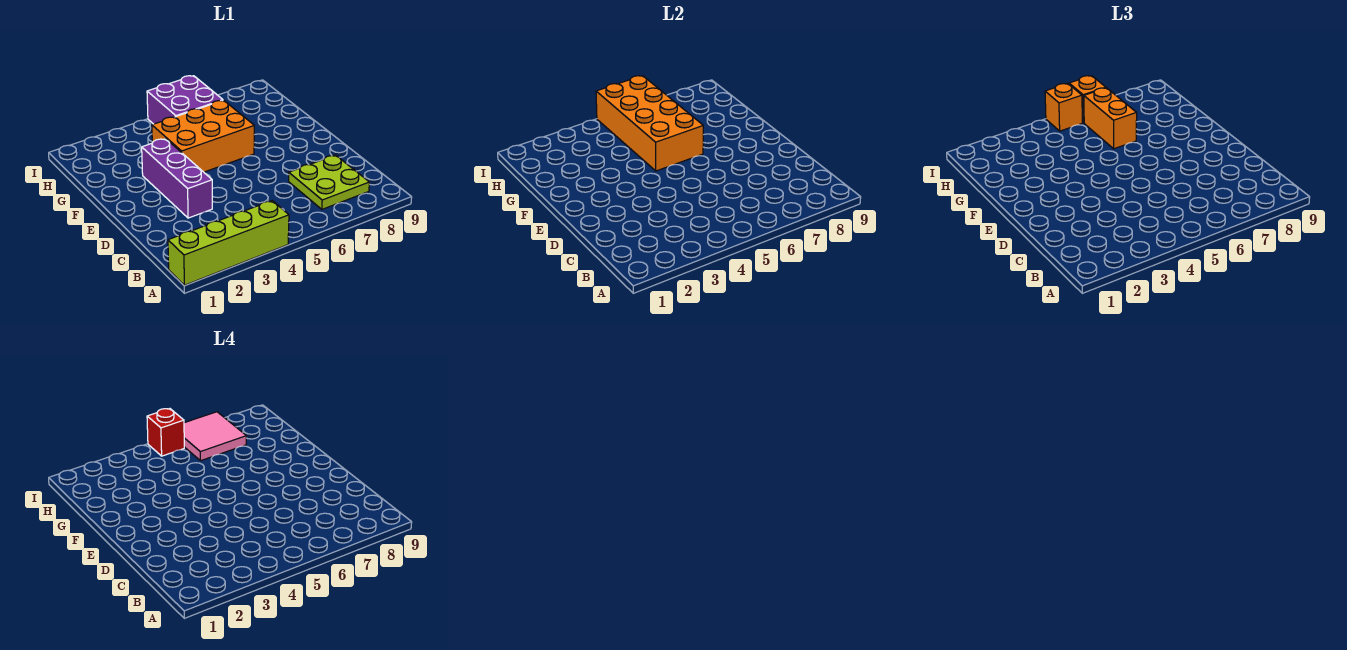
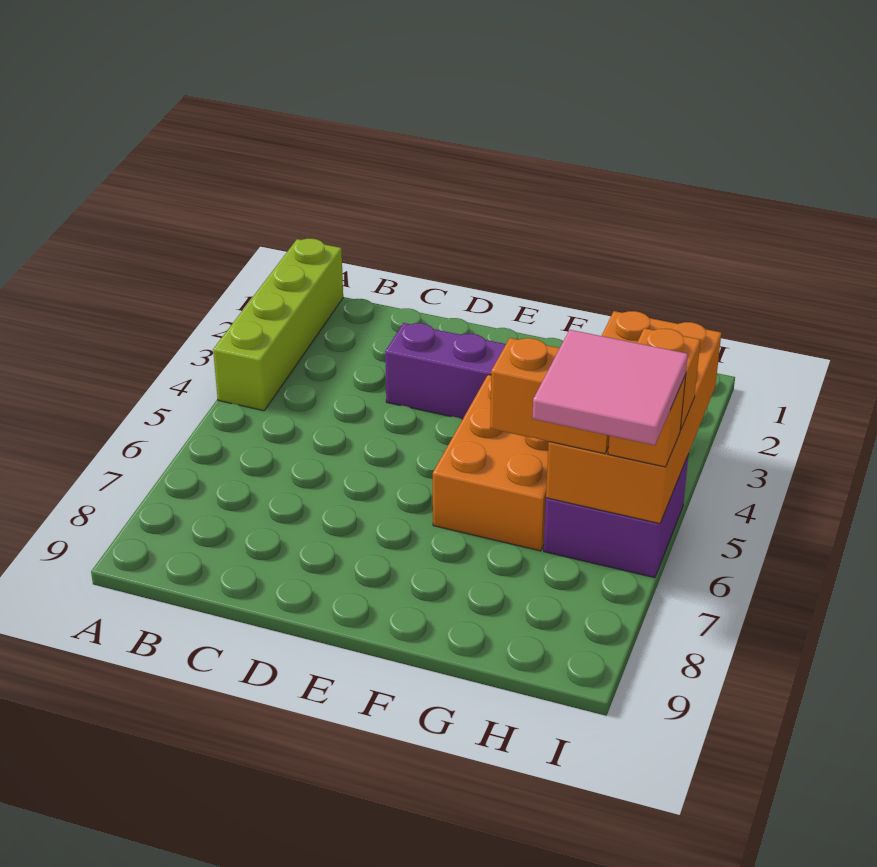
lime 2x2 plate [289,155,369,209] -> none
orange 2x4 brick [596,76,703,171] -> orange 2x4 brick turned to [546,311,721,524]
red 1x1 brick [147,409,184,456] -> none

